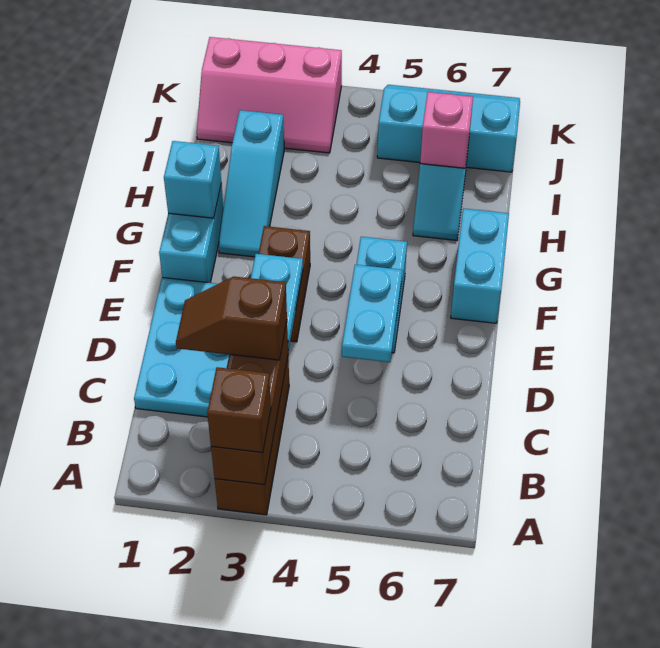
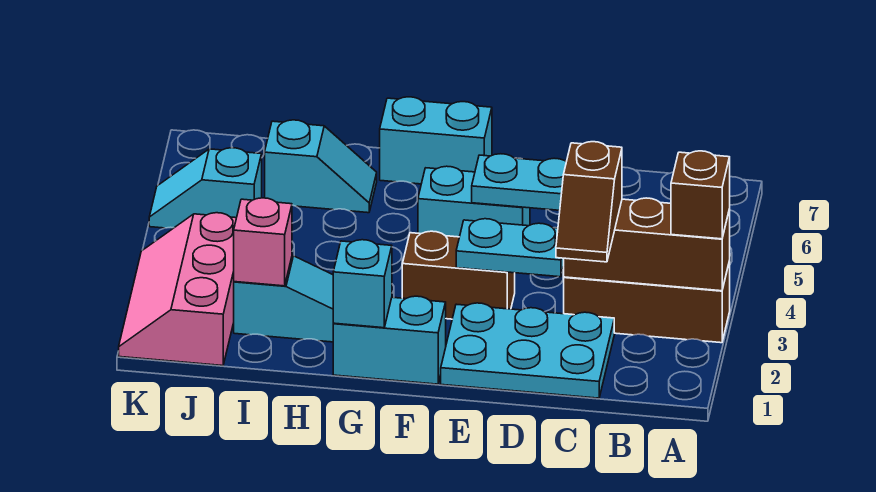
pink 1x1 brick [420,92,473,168] -> pink 1x1 brick moved to [234,198,292,286]
pink 2x3 slope [197,37,342,153] -> pink 2x3 slope turned to [119,213,236,366]
cyan 2x3 slope [377,85,520,172] -> cyan 1x2 slope [149,148,262,228]

